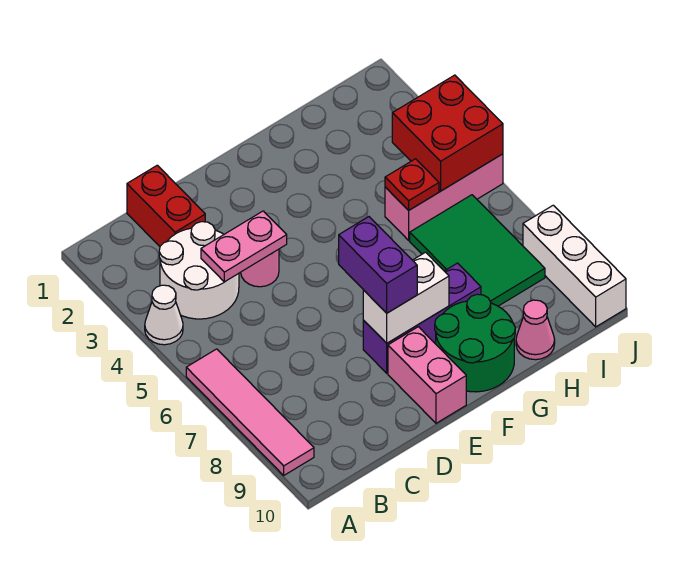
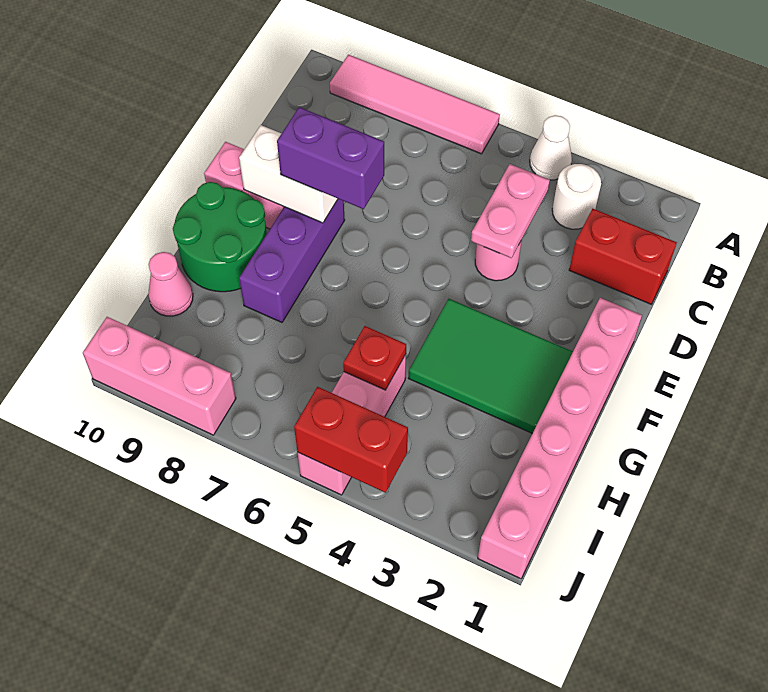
white 2x2 round brick [159,222,239,319] -> white 1x1 round brick [552,164,601,229]
none -> pink 1x6 brick [478,298,642,579]
white 1x2 brick [363,252,449,343] -> white 1x2 brick turned to [239,125,338,223]
green 2x3 tile [410,195,545,306] -> green 2x3 tile moved to [408,299,573,433]
red 2x2 brick [392,75,503,191] -> red 1x2 brick [294,387,408,493]
white 1x3 brick [523,205,626,327] -> pink 1x3 brick [83,317,236,435]

